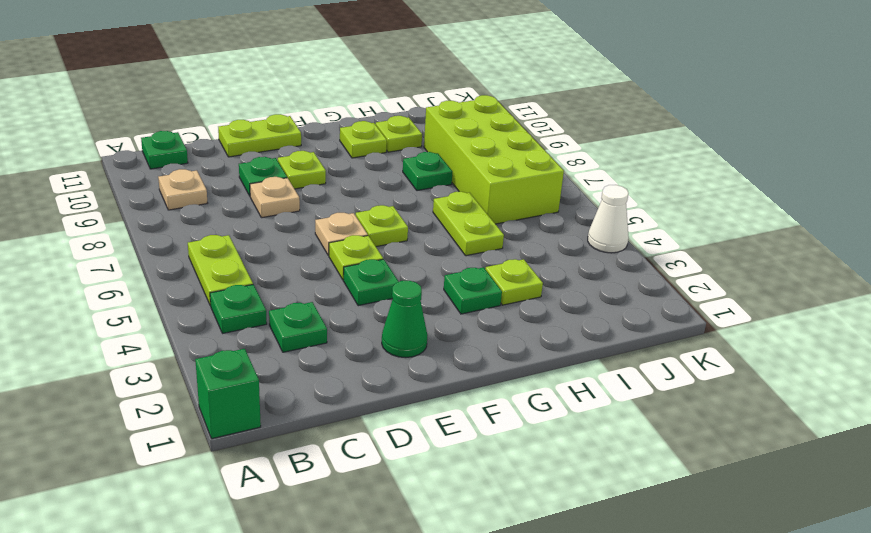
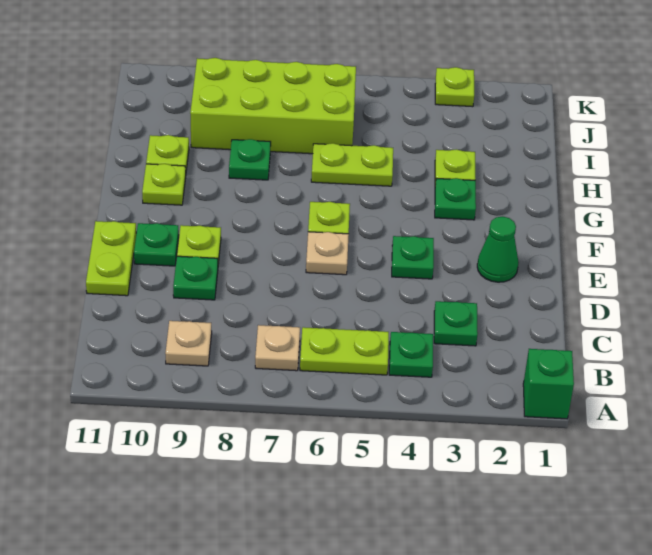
green 1x1 plate [141,131,188,169] -> green 1x1 plate moved to [134,223,179,266]
tan 1x1 plate [250,177,300,218] -> tan 1x1 plate moved to [255,325,300,371]
lime 1x1 plate [329,235,383,279] -> lime 1x1 plate moved to [435,67,474,107]
white 1x1 cone [588,185,629,253] -> none

